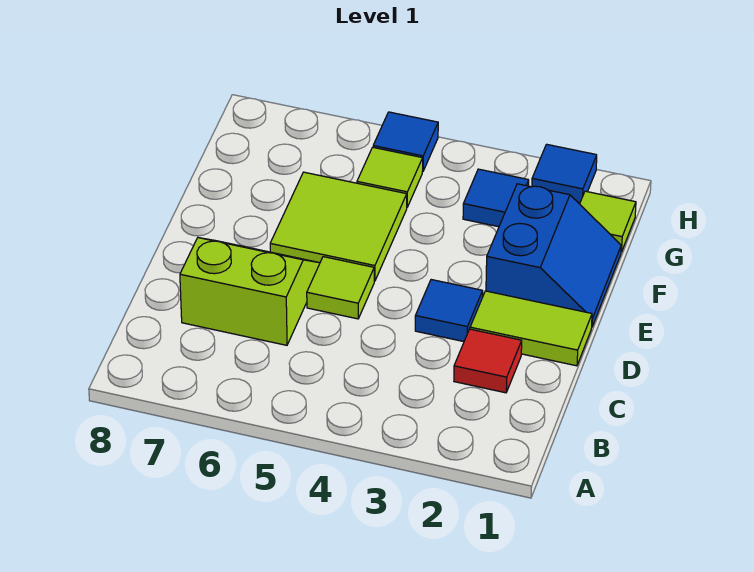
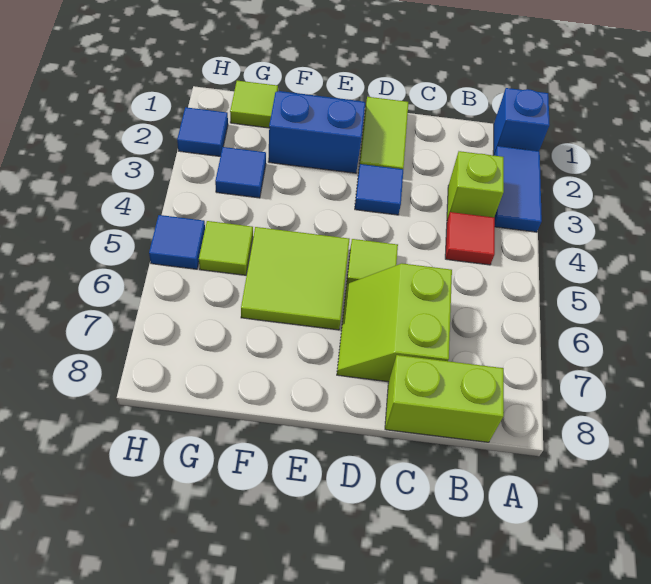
none -> blue 1x1 brick [493,88,549,155]
none -> blue 1x2 tile [494,146,542,232]
none -> lime 1x1 brick [447,151,504,220]
none -> lime 1x2 brick [385,355,504,442]
red 1x1 tile [454,329,522,393] -> red 1x1 tile moved to [445,212,495,265]

